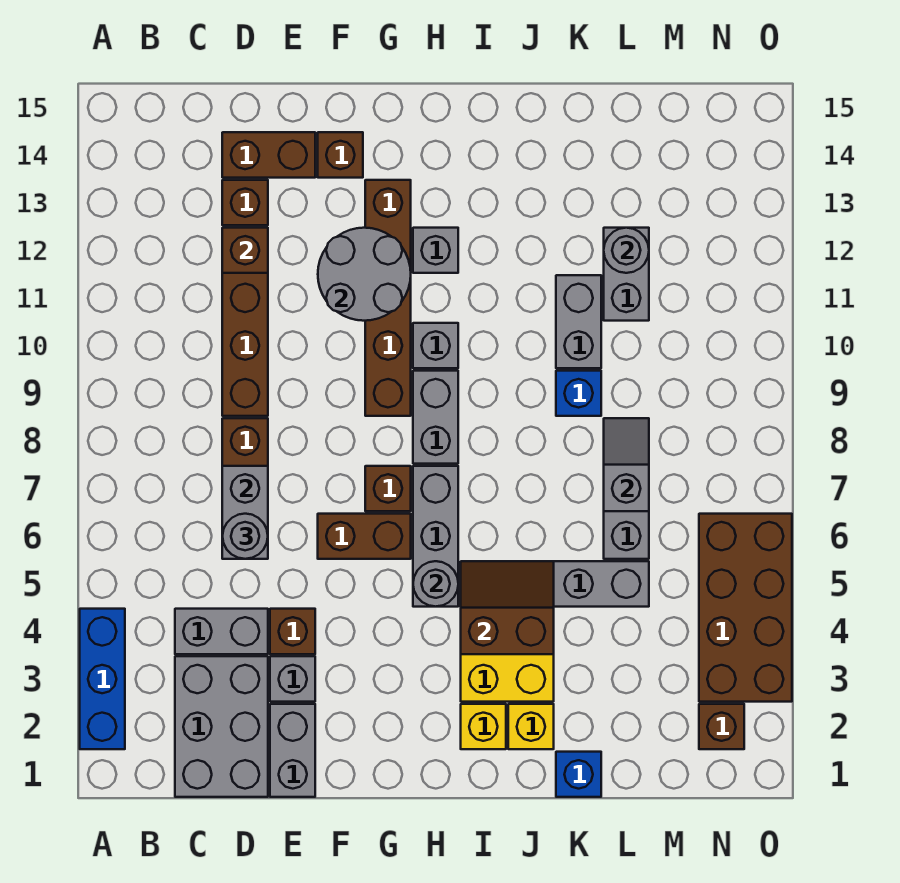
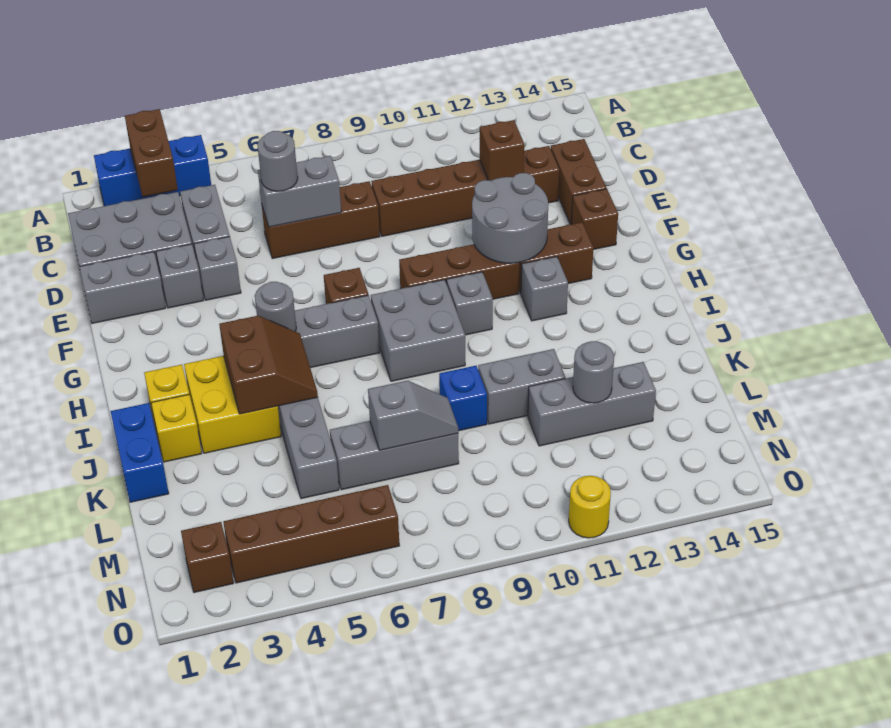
brown 1x1 brick [270,609,315,654] -> grey 1x1 brick [194,237,241,300]
brown 1x2 brick [318,514,411,559] -> brown 1x2 brick moved to [125,109,178,197]
grey 1x2 brick [413,371,458,464] -> grey 2x2 brick [371,280,465,381]
blue 1x1 brick [556,752,601,797] -> blue 1x2 brick [110,403,169,502]
grey 1x2 brick [604,228,649,321] -> grey 1x3 brick [528,362,656,446]
brown 2x4 brick [699,514,792,702] -> brown 1x4 brick [223,485,399,583]
none -> yellow 1x1 round brick [569,476,611,538]

